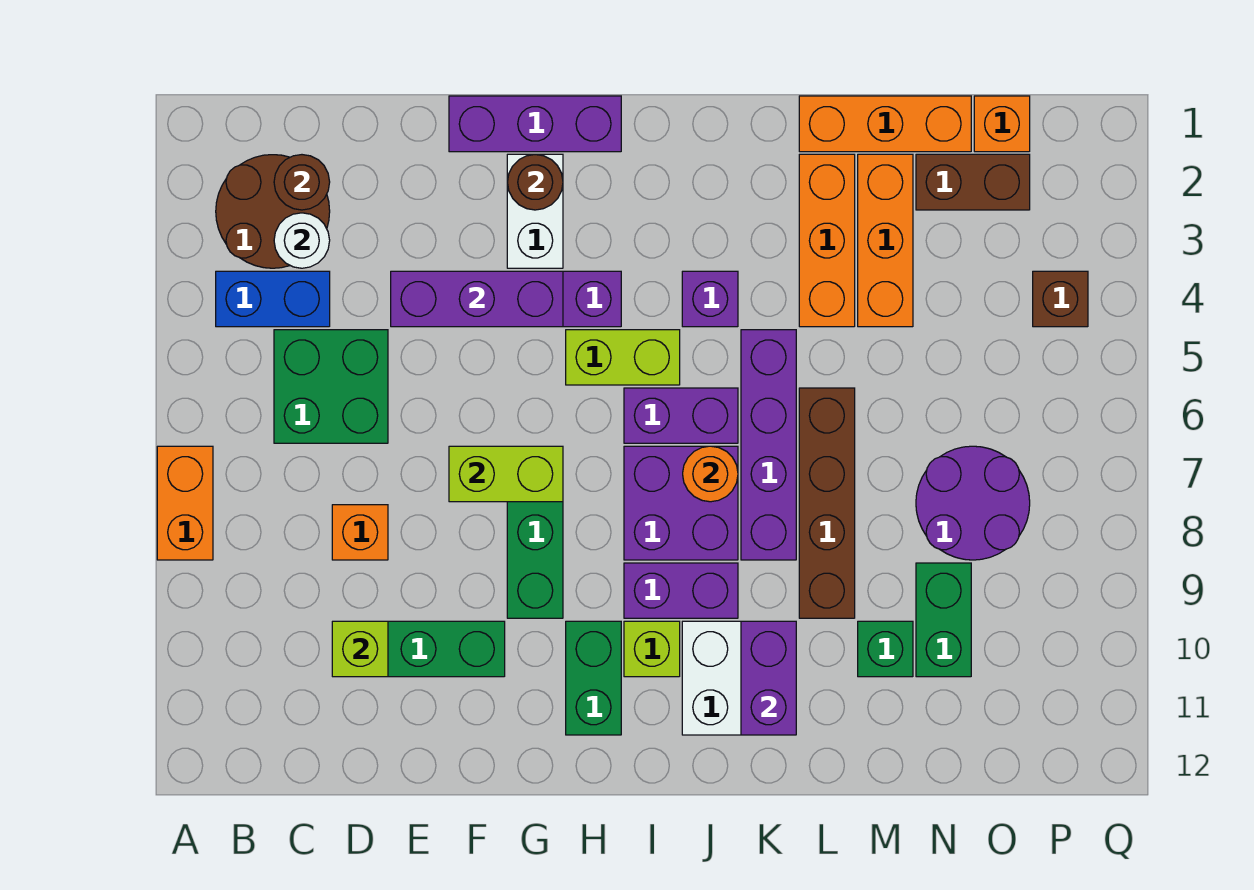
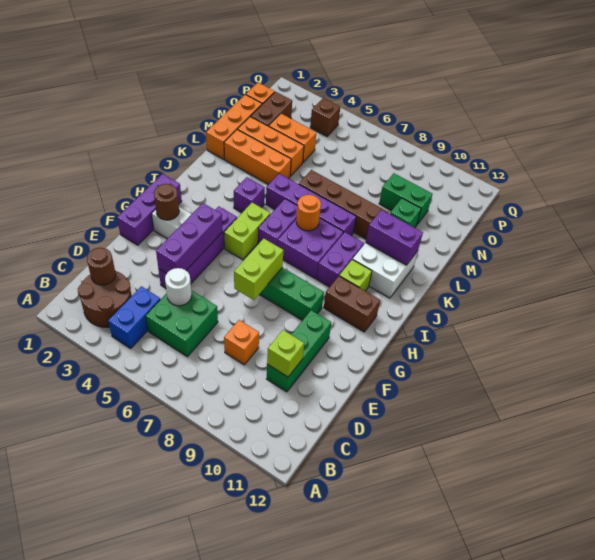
orange 1x2 brick [157,446,213,560] -> orange 1x2 brick moved to [269,114,316,162]
white 1x1 round brick [274,213,330,268] -> white 1x1 round brick moved to [165,268,192,306]
green 1x2 brick [566,621,621,735] -> brown 1x2 brick [324,276,380,332]
purple 2x2 round brick [916,446,1030,560] -> none

